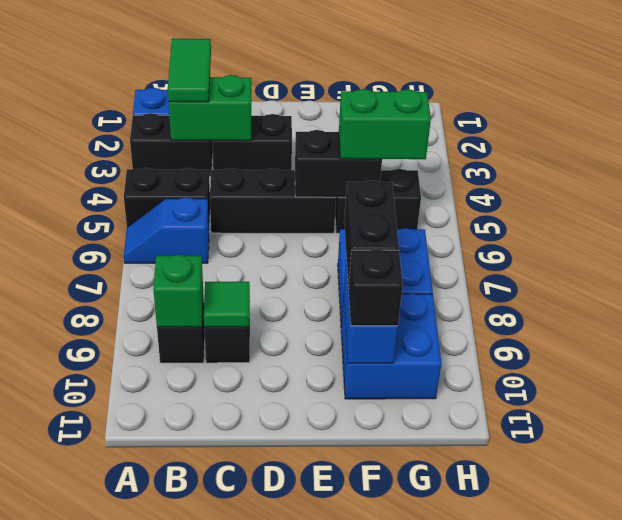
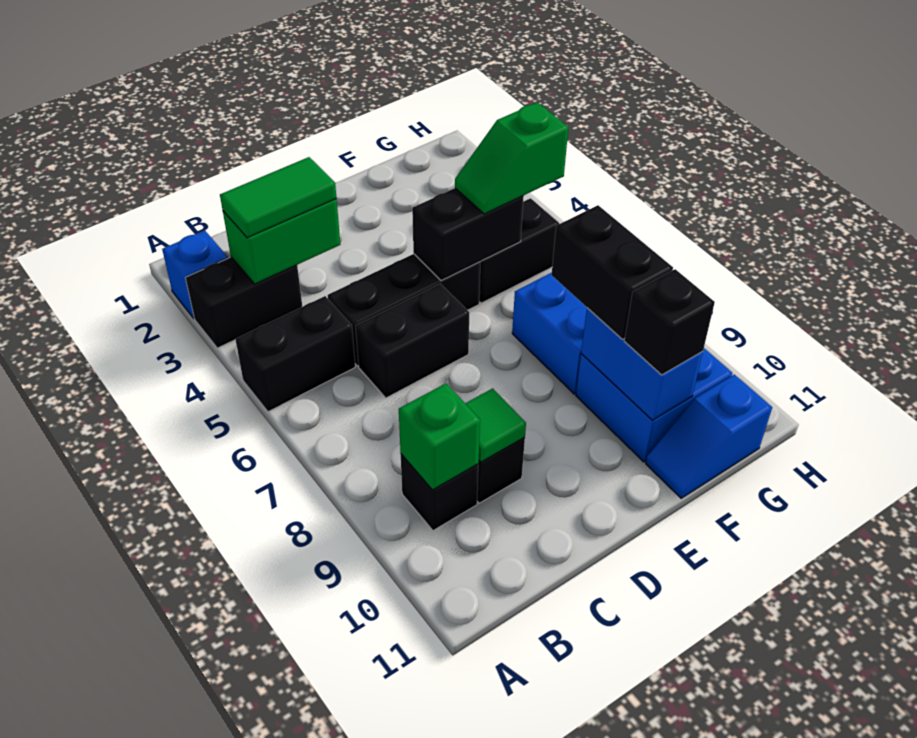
blue 1x2 slope [124,197,209,263] -> blue 1x2 slope moved to [646,375,772,498]
green 1x2 tile [168,39,211,102] -> green 1x2 tile turned to [220,157,336,238]
black 1x2 brick [212,114,292,170] -> black 1x2 brick moved to [356,284,469,398]
green 1x2 brick [339,89,431,159] -> green 1x2 slope [455,103,568,214]

